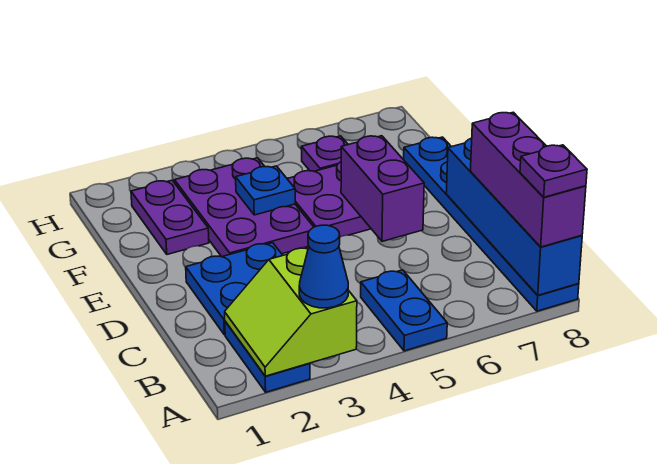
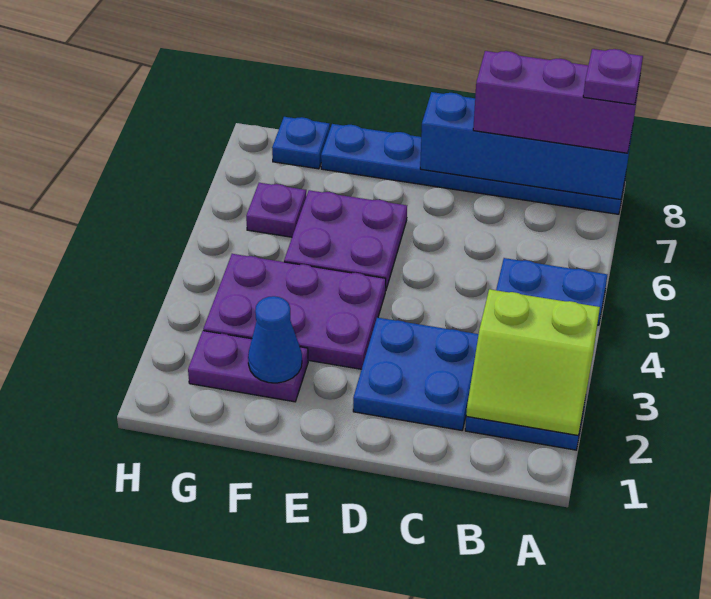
blue 1x1 cone [299,225,348,308] -> blue 1x1 cone moved to [248,296,302,383]
purple 1x2 brick [341,136,424,241] -> none
blue 1x1 plate [236,166,295,215] -> blue 1x1 plate moved to [272,117,330,169]

